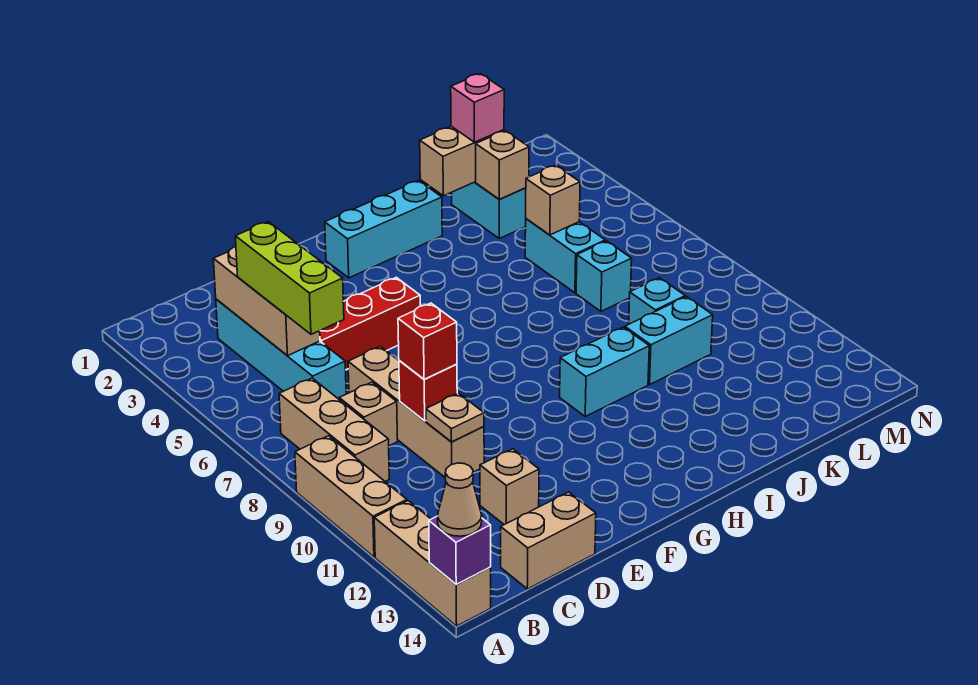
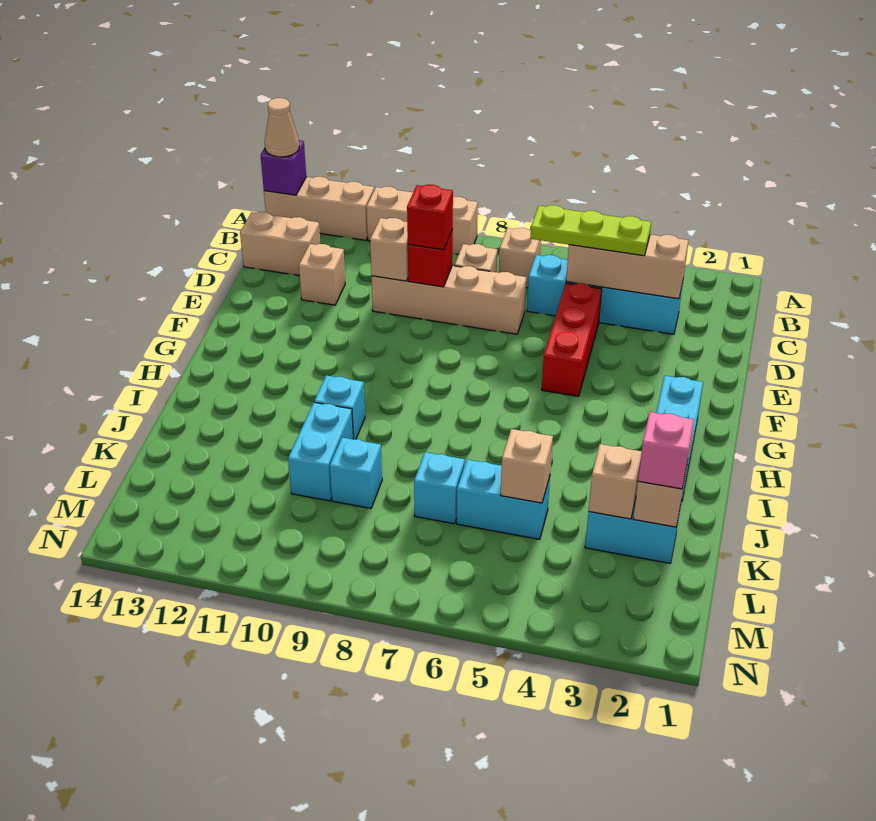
tan 1x3 brick [279,378,389,481] -> tan 1x1 brick [499,228,541,288]
lime 1x3 brick [235,222,344,334] -> lime 1x3 plate [531,205,651,256]
tan 1x2 brick [501,492,596,589] -> tan 1x2 brick turned to [240,212,320,276]
tan 1x1 plate [426,393,484,442] -> tan 1x1 brick [370,218,408,281]
cyan 1x2 brick [560,327,649,416] -> cyan 1x1 brick [314,375,365,439]

